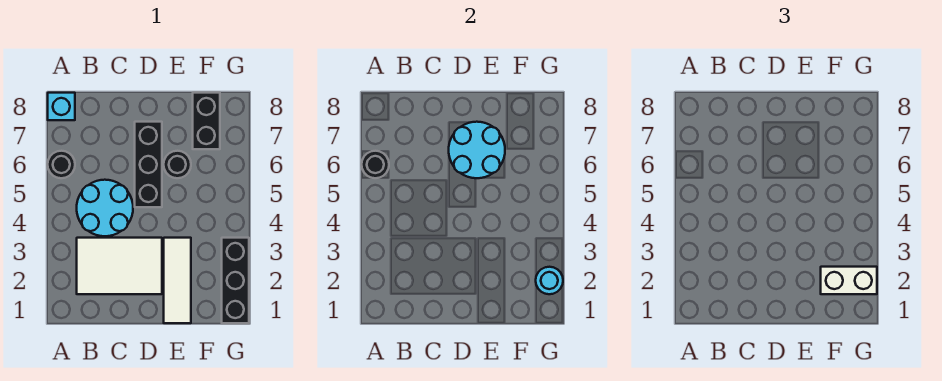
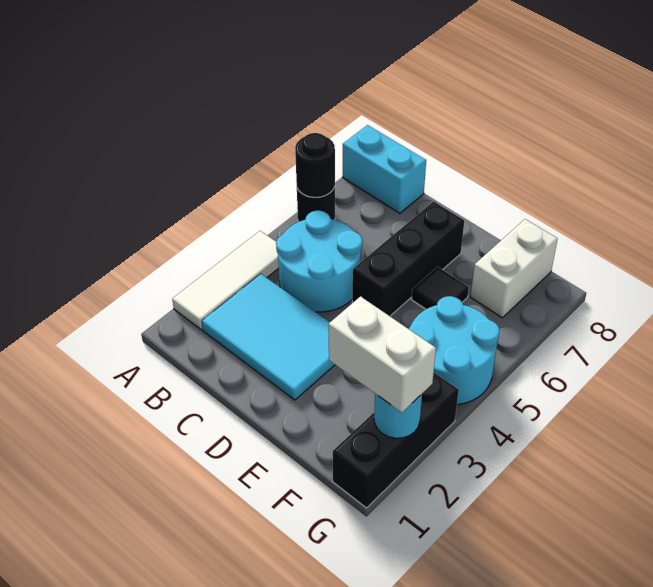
cyan 1x1 brick [48,93,75,120] -> cyan 1x2 brick [343,125,426,213]
white 2x3 tile [77,238,162,294] -> cyan 2x3 tile [202,274,335,400]
cyan 2x2 round brick [449,122,505,178] -> cyan 2x2 round brick moved to [409,296,500,404]
white 1x3 tile [164,238,191,323] -> white 1x3 tile moved to [172,231,279,330]
black 1x1 round brick [164,151,191,178] -> black 1x1 tile [411,267,469,309]
black 1x2 brick [193,93,220,149] -> white 1x2 brick [471,219,558,318]

